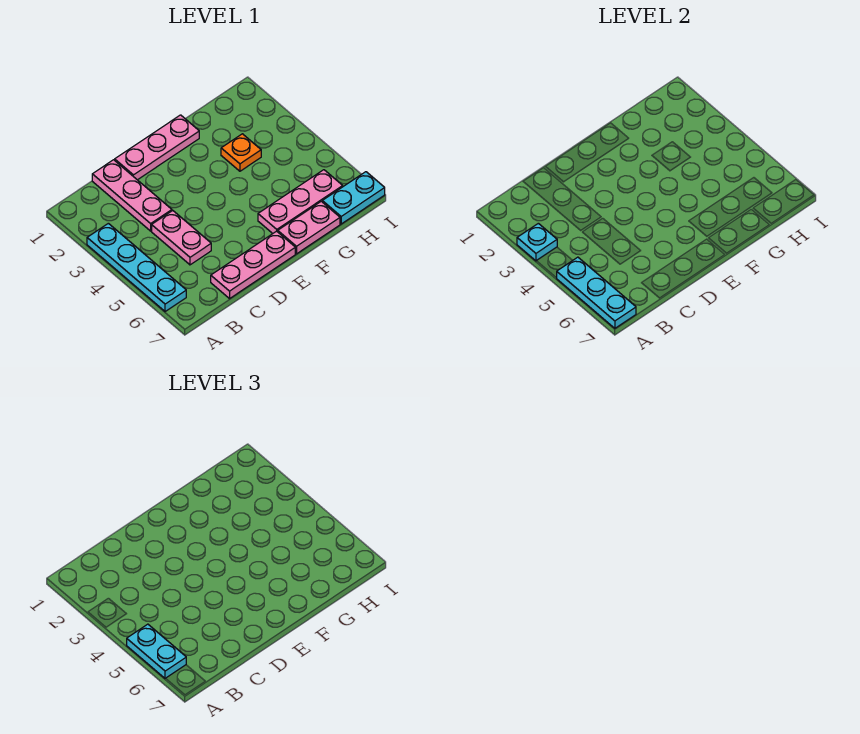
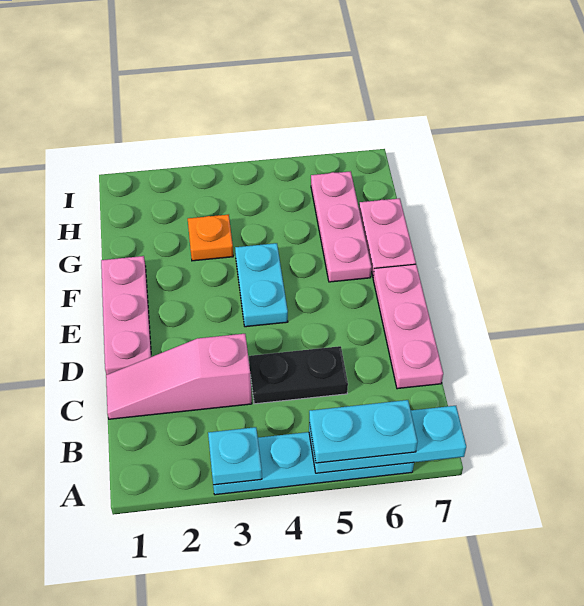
pink 1x3 plate [92,160,172,231] -> pink 1x3 slope [106,334,252,419]
pink 1x2 plate [152,211,211,265] -> black 1x2 plate [249,346,348,404]
cyan 1x2 plate [322,172,385,224] -> cyan 1x2 plate moved to [235,243,288,327]

